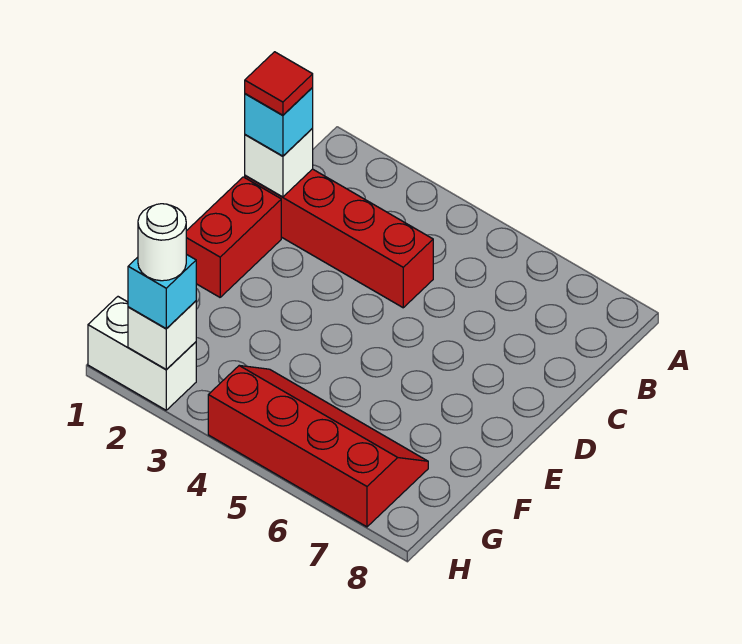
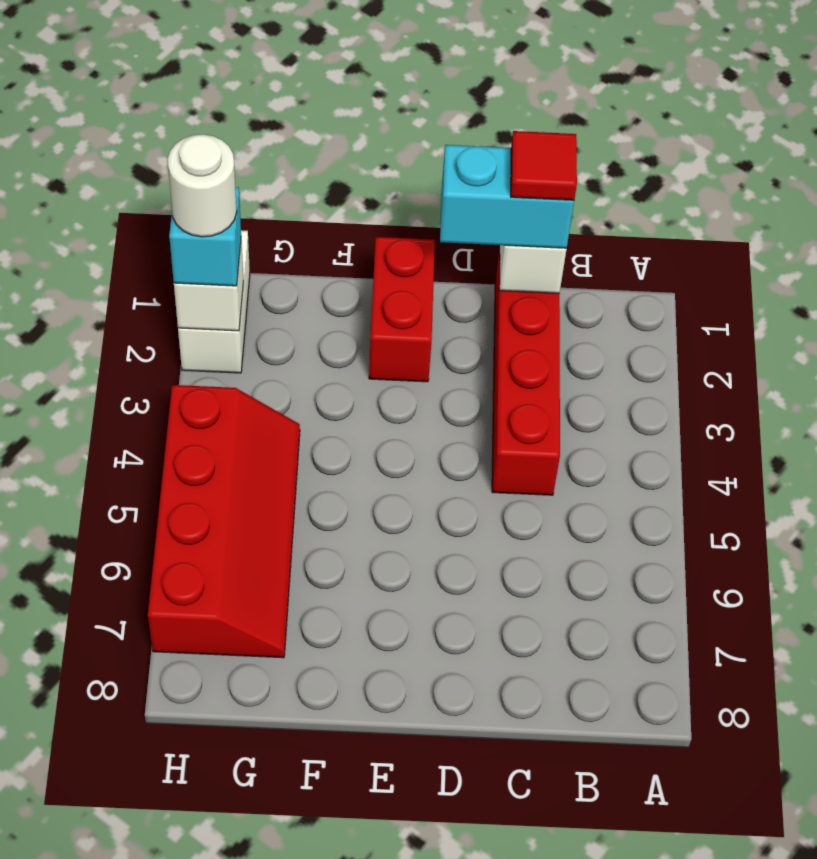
cyan 1x1 brick [245,88,313,156] -> cyan 1x2 brick [440,145,574,248]
red 1x2 brick [186,177,281,297] -> red 1x2 brick turned to [369,237,435,382]

